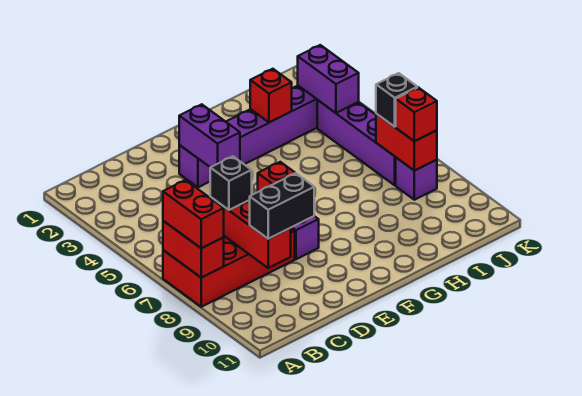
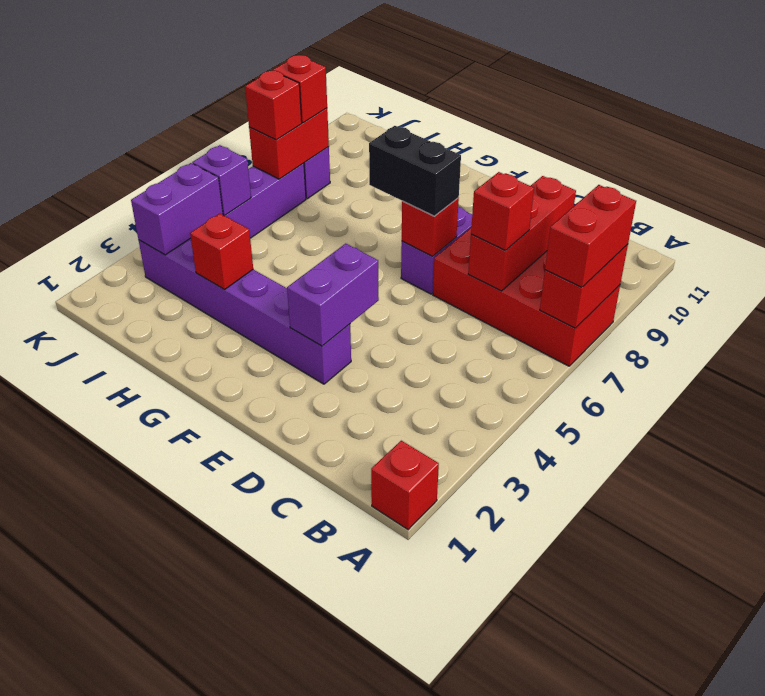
none -> red 1x1 brick [371,441,439,530]
black 1x1 brick [210,156,252,210] -> red 1x1 brick [471,172,534,250]
black 1x2 brick [250,173,314,239] -> black 1x2 brick moved to [369,126,461,216]
none -> purple 1x1 brick [192,145,251,215]
black 1x1 brick [376,73,417,127] -> red 1x1 brick [245,71,302,140]

